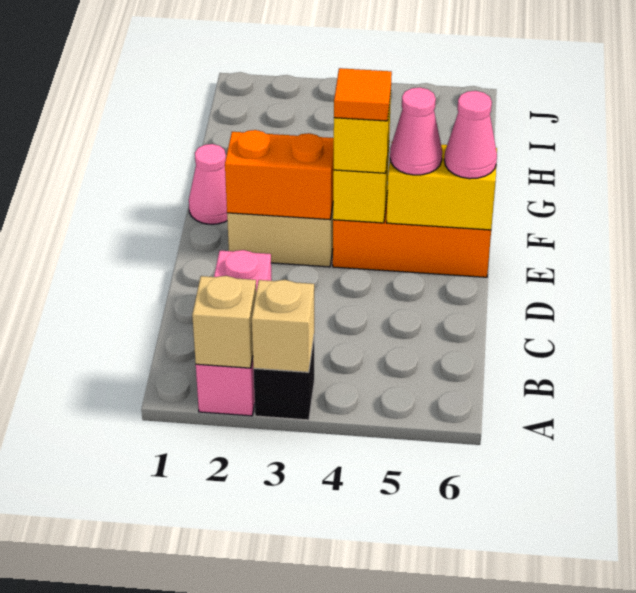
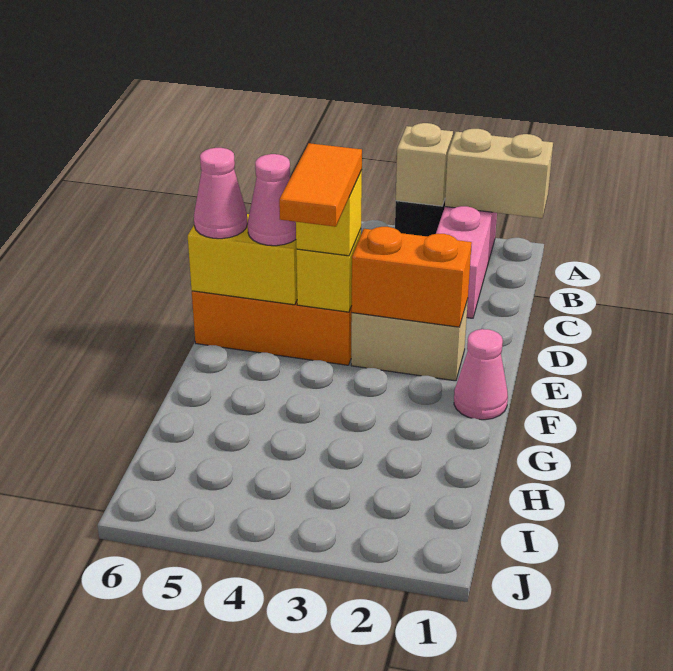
tan 1x1 brick [192,276,256,368] -> tan 1x2 brick [445,129,553,218]
orange 1x1 tile [334,68,392,121] -> orange 1x2 tile [279,143,362,227]

